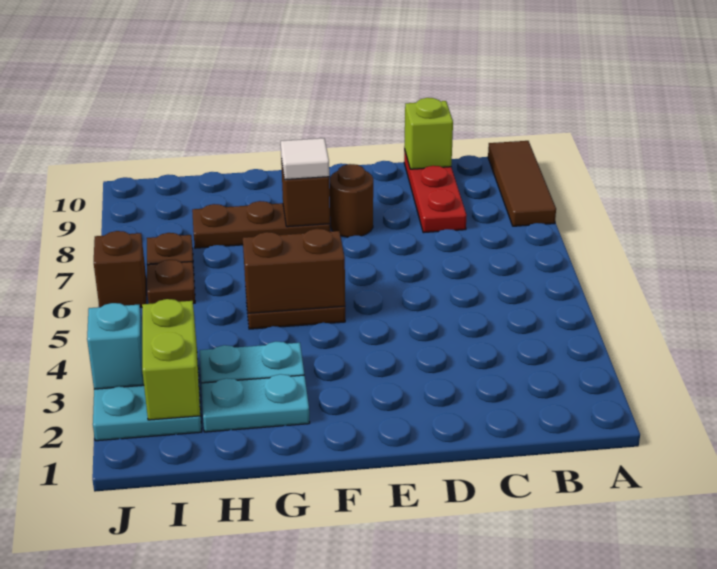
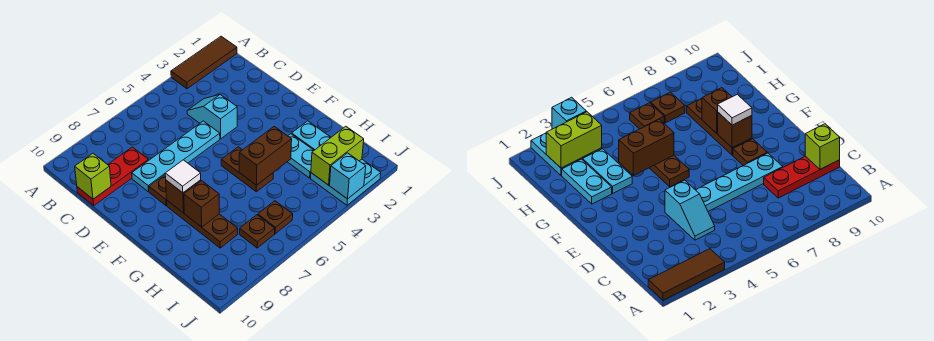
brown 1x3 tile [488,141,556,226] -> brown 1x3 tile moved to [171,36,237,89]
none -> cyan 1x2 slope [187,95,237,139]
none -> cyan 1x4 plate [132,121,220,192]
brown 1x1 round brick [330,164,373,237] -> brown 1x1 plate [149,175,167,206]
brown 1x2 brick [243,229,345,313] -> brown 1x2 brick turned to [239,127,292,185]
brown 1x1 brick [94,231,146,307] -> brown 1x1 brick moved to [184,181,219,227]

